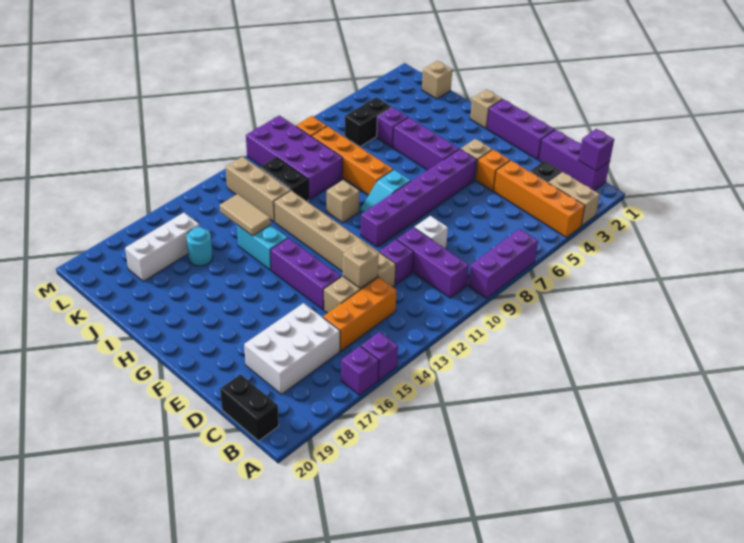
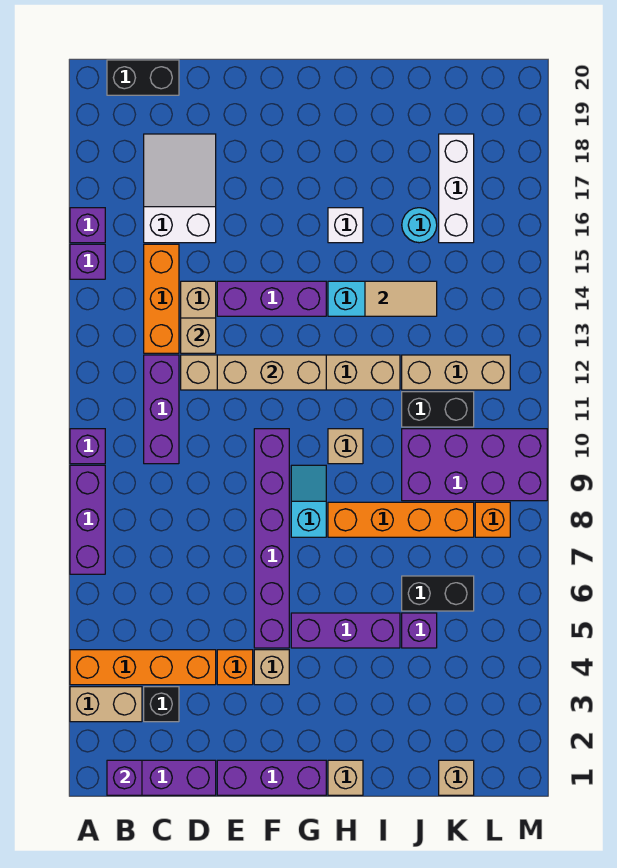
purple 1x3 brick [397,228,469,298] -> purple 1x3 brick turned to [144,355,179,464]
white 2x3 brick [244,303,340,394] -> white 2x3 slope [144,134,216,243]
white 1x1 brick [414,216,448,249] -> white 1x1 brick moved to [328,208,363,243]
purple 1x1 brick [379,240,414,284] -> purple 1x1 brick moved to [70,429,105,464]
none -> tan 1x3 brick [217,355,326,390]
black 1x2 brick [345,97,392,147] -> black 1x2 brick turned to [402,576,474,611]

